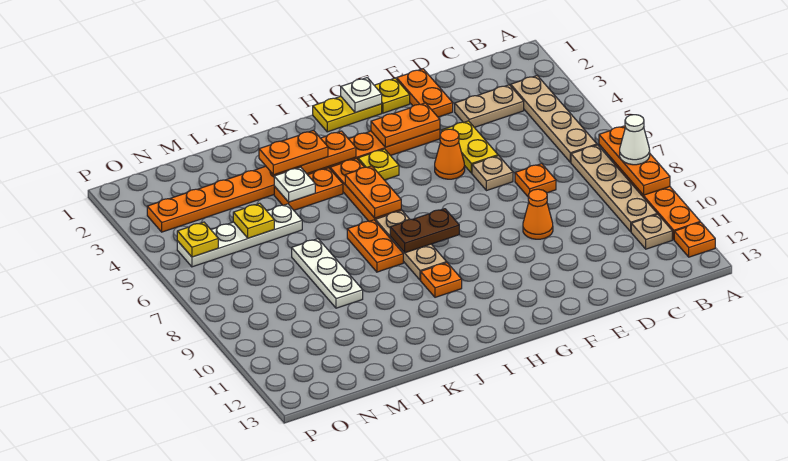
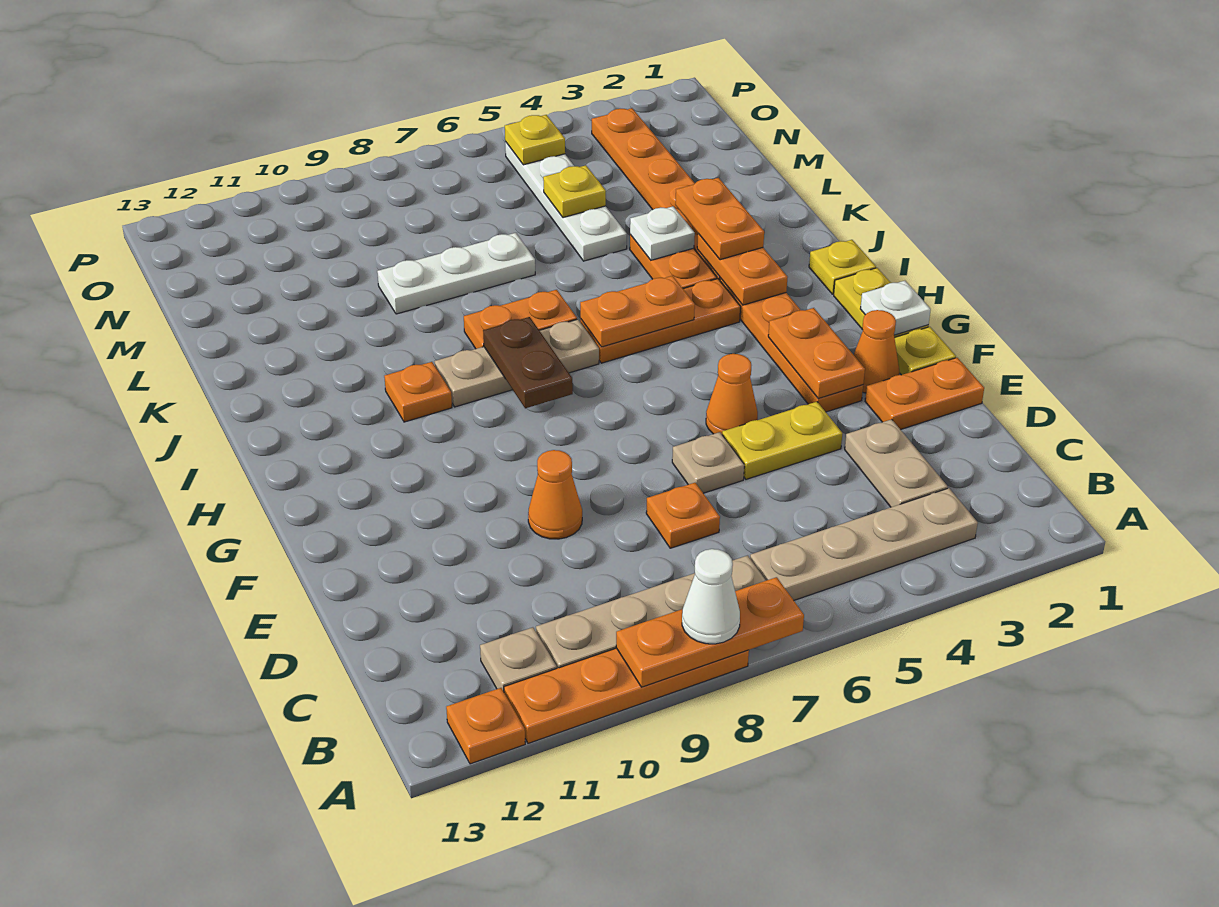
none -> orange 1x1 cone [854,310,899,393]
yellow 1x1 plate [358,149,399,180] -> yellow 1x1 plate moved to [809,240,876,294]

